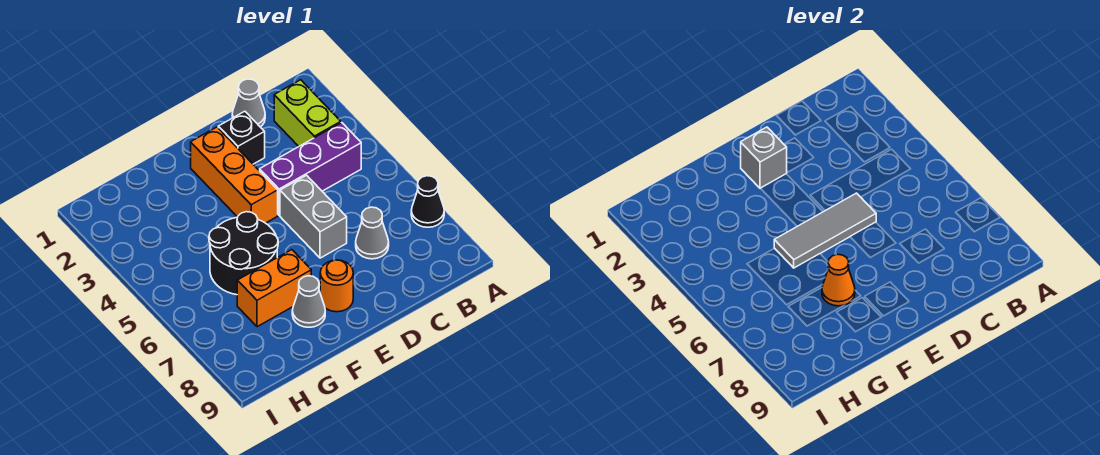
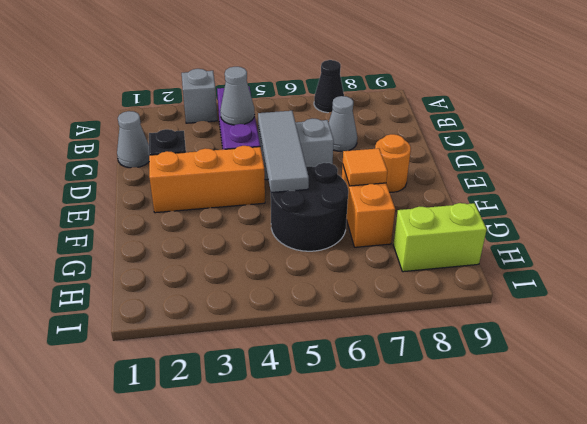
lime 1x2 brick [274,80,341,146] -> lime 1x2 brick moved to [393,203,487,272]
grey 1x1 brick [741,127,787,188] -> grey 1x1 brick moved to [182,69,217,123]
orange 1x1 cone [822,254,855,306] -> orange 1x1 tile [343,148,387,186]
grey 1x1 cone [292,276,325,327] -> grey 1x1 cone moved to [220,67,255,125]

